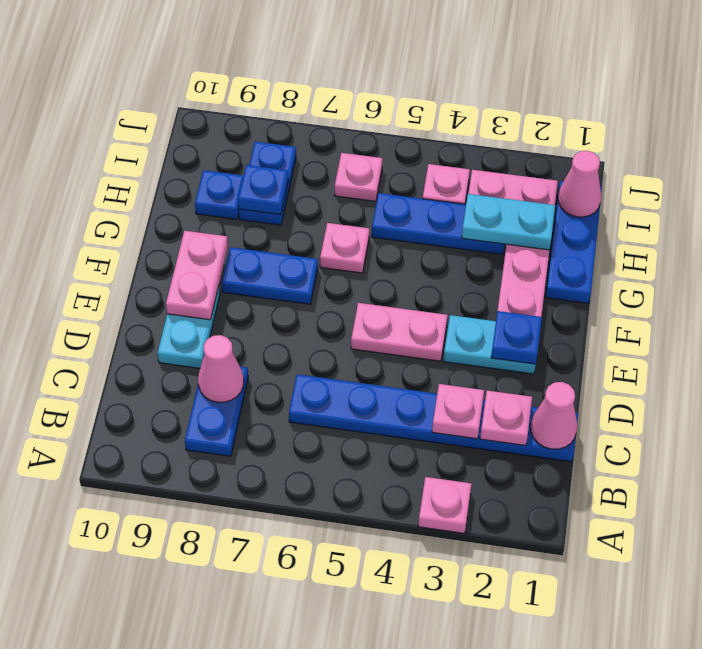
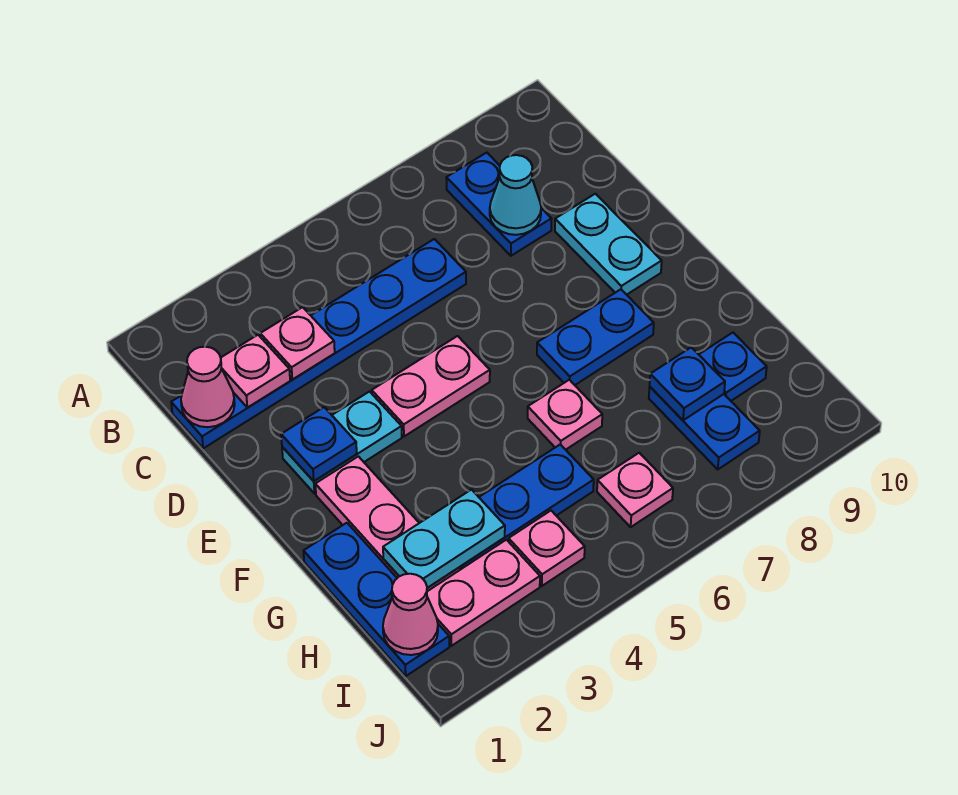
pink 1x1 plate [418,477,471,533] -> none
pink 1x1 cone [198,335,244,402] -> cyan 1x1 cone [490,155,541,235]
pink 1x2 plate [166,231,228,320] -> none

